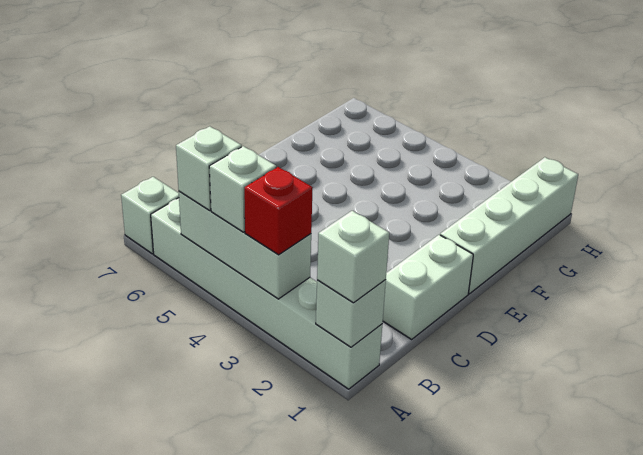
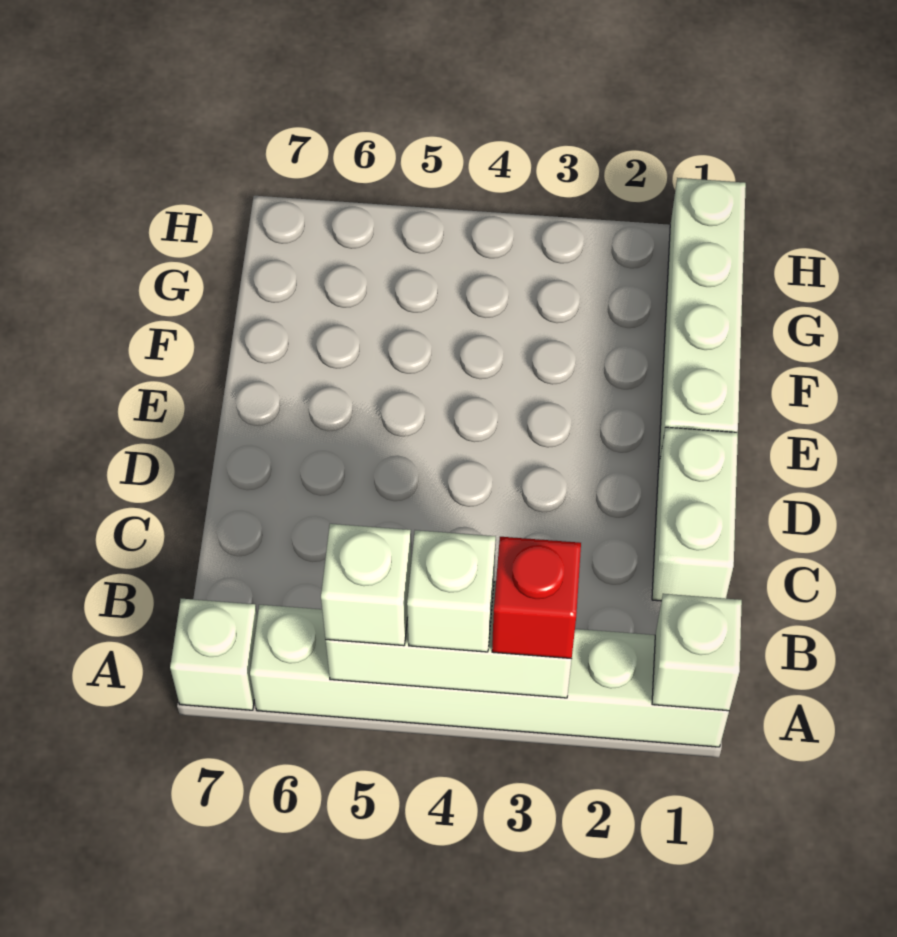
white 1x1 brick [317,211,389,303] -> none

